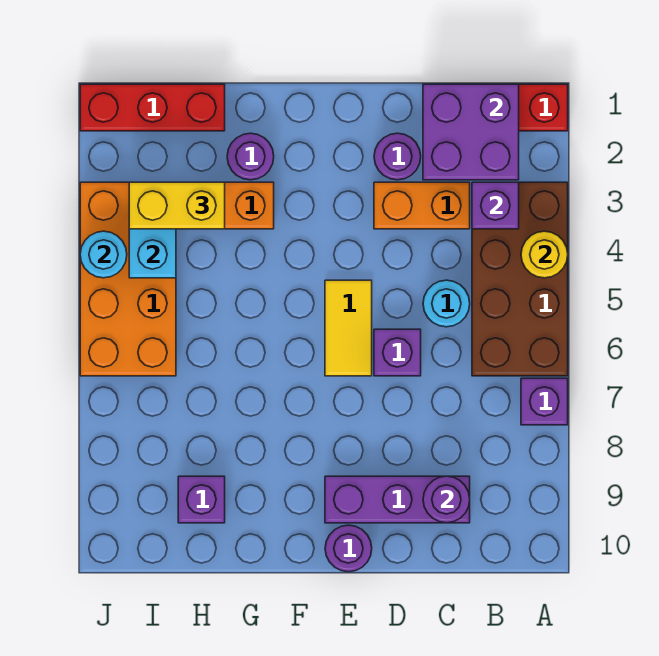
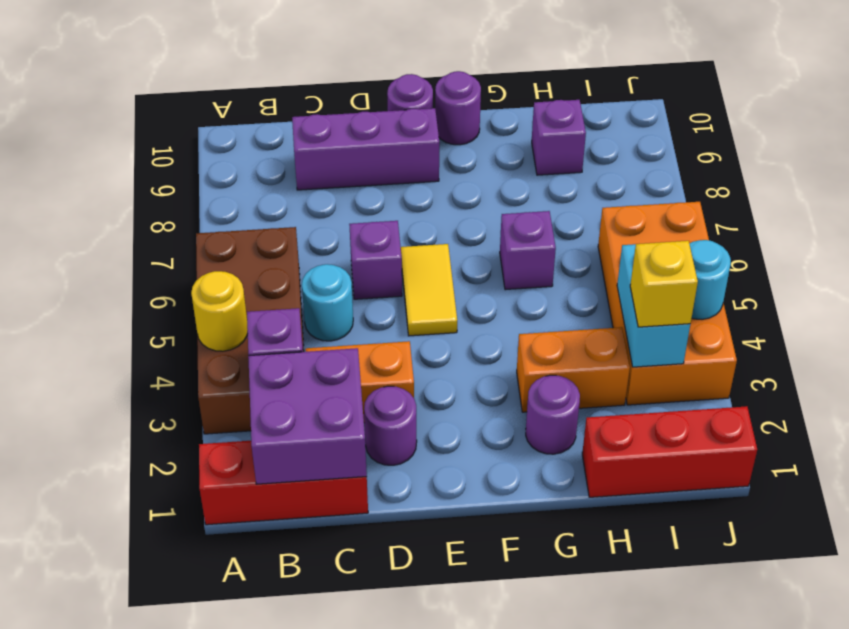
purple 1x1 brick [521,378,568,425] -> purple 1x1 brick moved to [500,211,556,290]
purple 1x1 round brick [423,476,470,523] -> purple 1x1 round brick moved to [435,71,481,145]
yellow 1x2 brick [129,182,225,229] -> yellow 1x1 brick [630,241,698,327]

